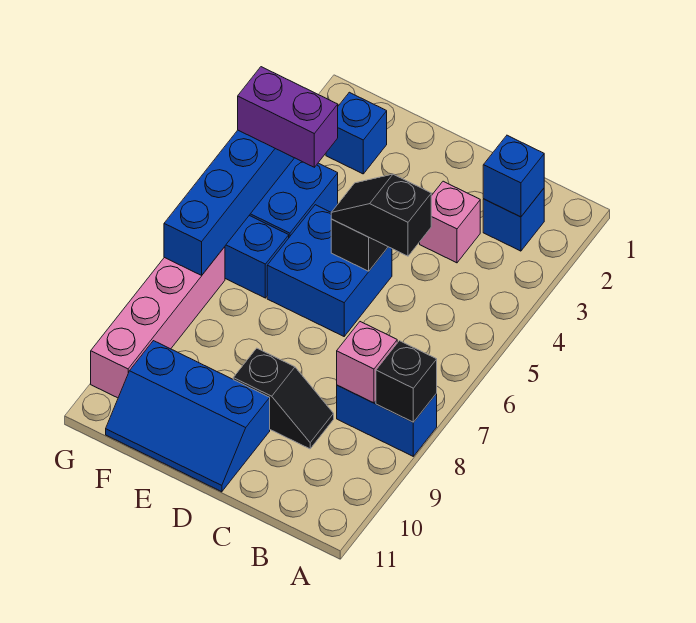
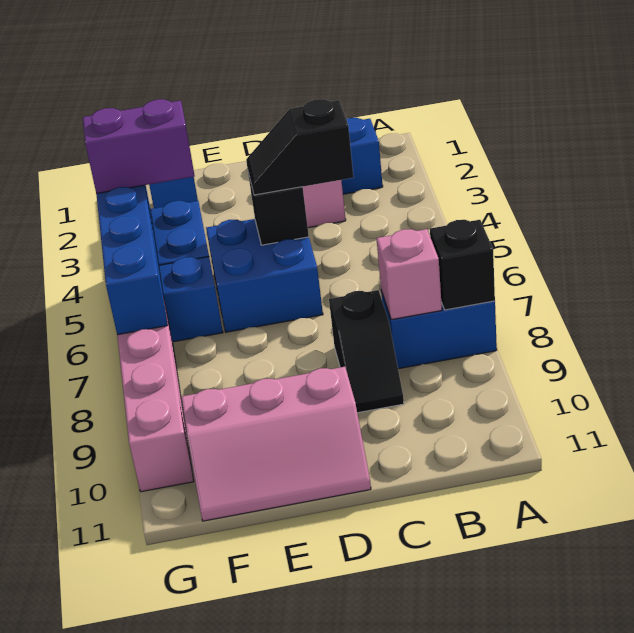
blue 1x1 brick [483,135,544,217] -> none
black 1x2 slope [233,348,334,449] -> black 1x2 slope turned to [329,290,404,413]
blue 2x3 slope [106,341,270,492] -> pink 2x3 slope [181,367,371,521]

